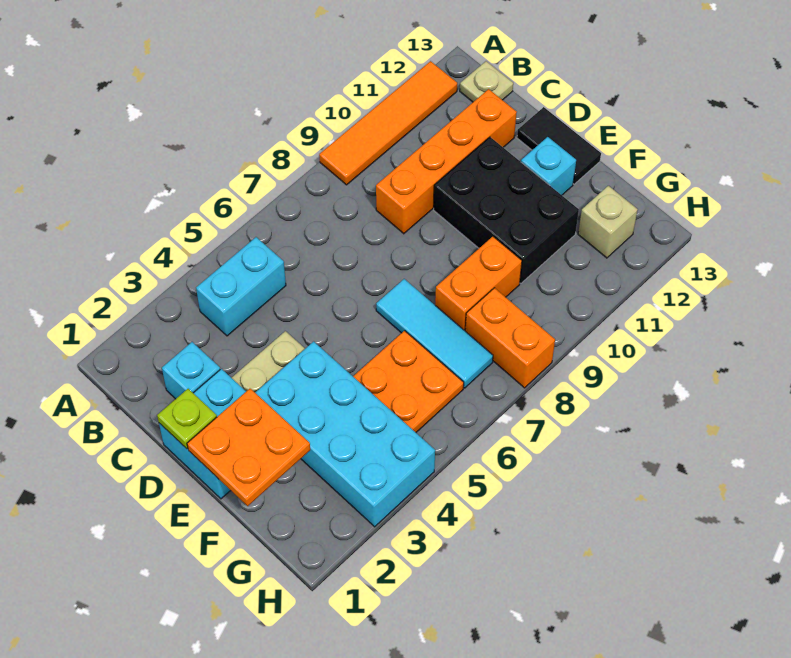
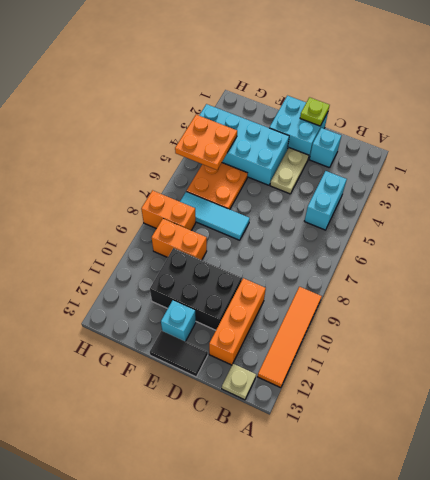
orange 1x4 brick [376,89,517,234] -> orange 1x3 brick [209,278,266,365]
orange 2x2 plate [187,389,310,506] -> orange 2x2 plate moved to [175,115,237,170]
orange 1x2 brick [435,237,522,331] -> orange 1x2 brick turned to [152,219,207,260]
tan 1x1 brick [578,186,638,258] -> none

